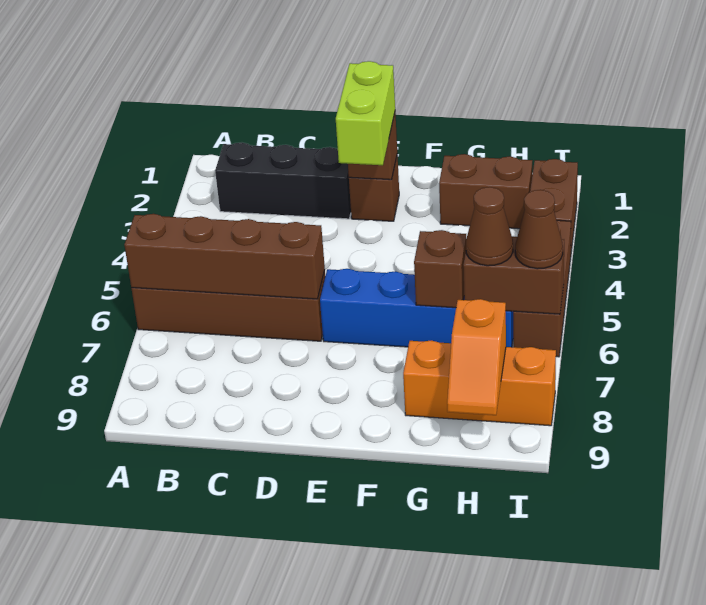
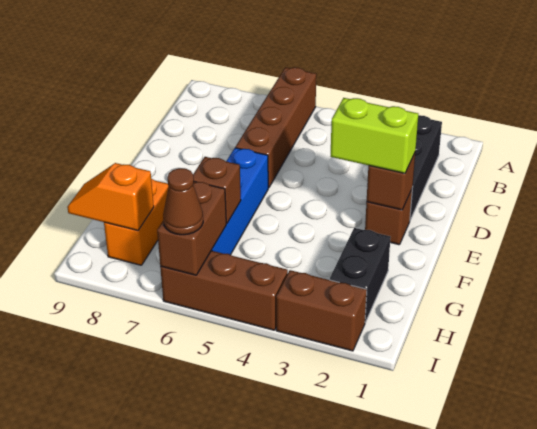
brown 1x4 brick [124,214,325,299] -> none
brown 1x2 brick [439,154,532,229] -> black 1x2 brick [330,228,391,322]
orange 1x3 brick [403,340,556,426] -> orange 1x2 brick [104,179,169,265]
brown 1x1 cone [466,187,513,266] -> none

